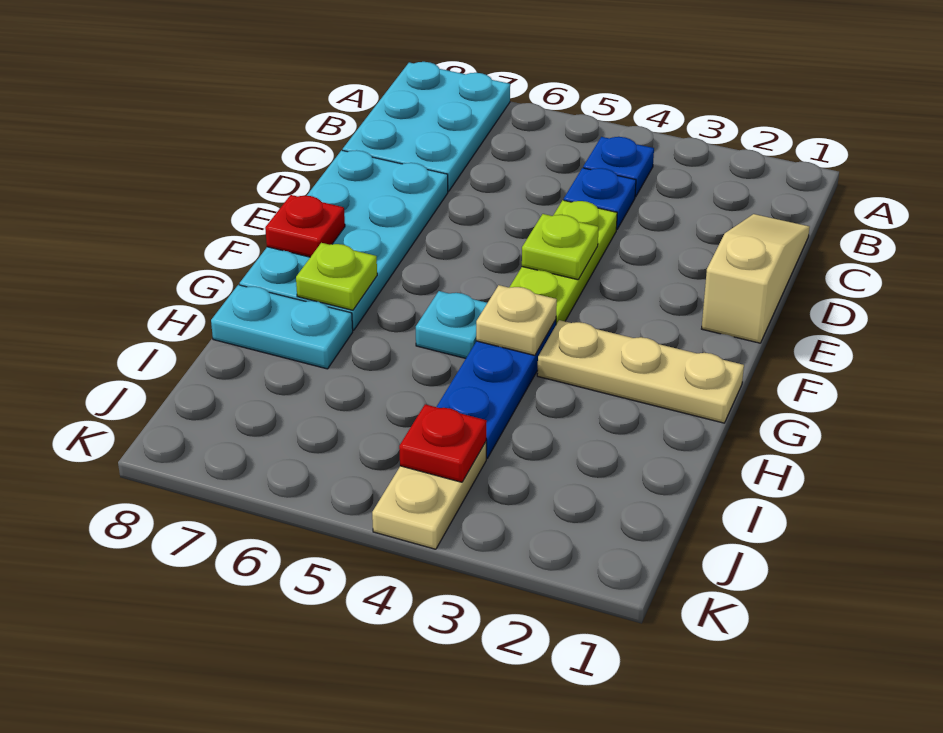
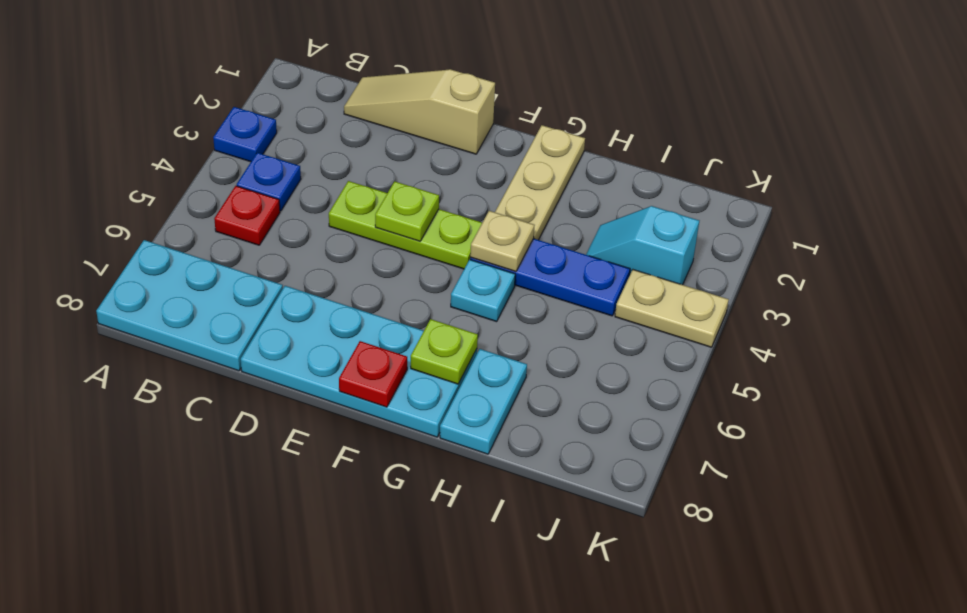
blue 1x1 plate [564,168,636,230] -> blue 1x1 plate moved to [213,107,277,162]
none -> cyan 1x2 slope [586,206,699,285]
red 1x1 plate [399,404,487,482] -> red 1x1 plate moved to [214,186,280,245]

